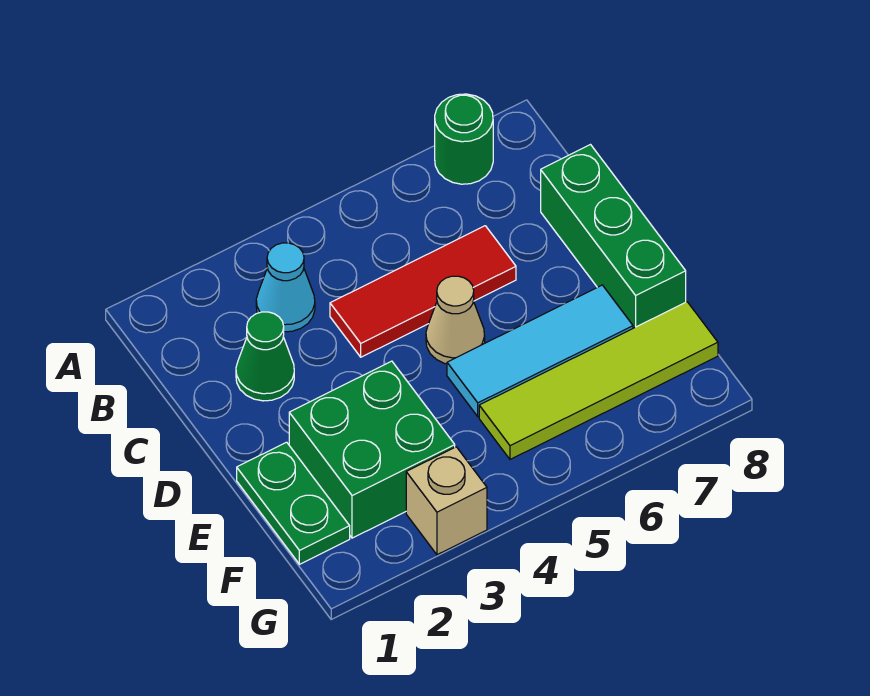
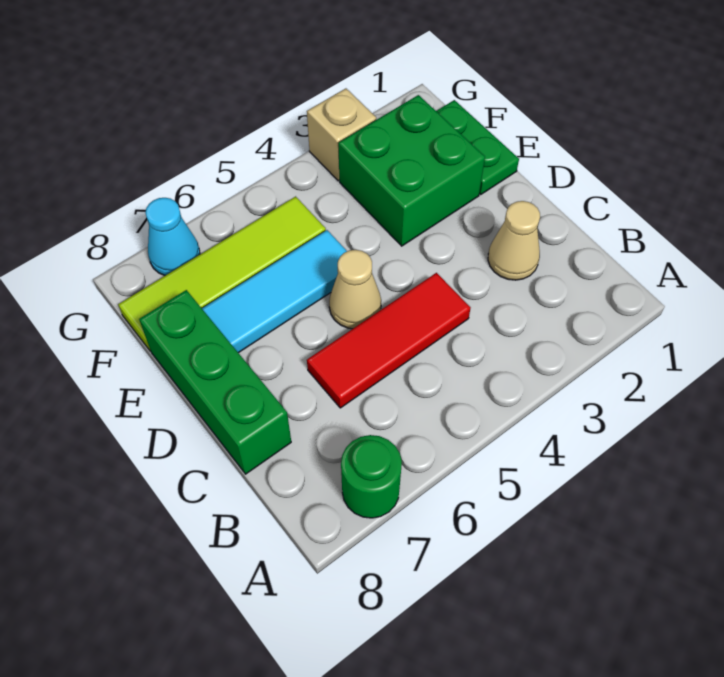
cyan 1x1 cone [256,243,315,332] -> cyan 1x1 cone moved to [145,198,200,275]
green 1x1 cone [236,312,294,401] -> tan 1x1 cone [488,201,540,280]

